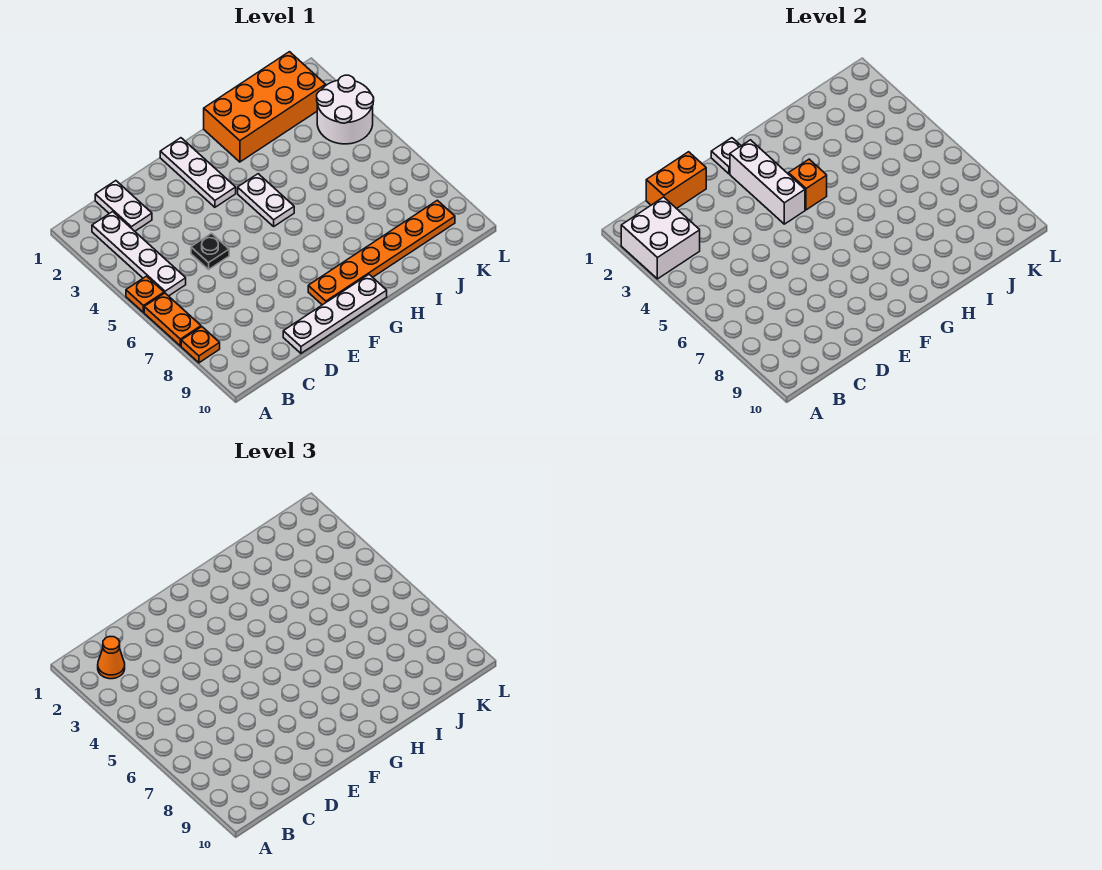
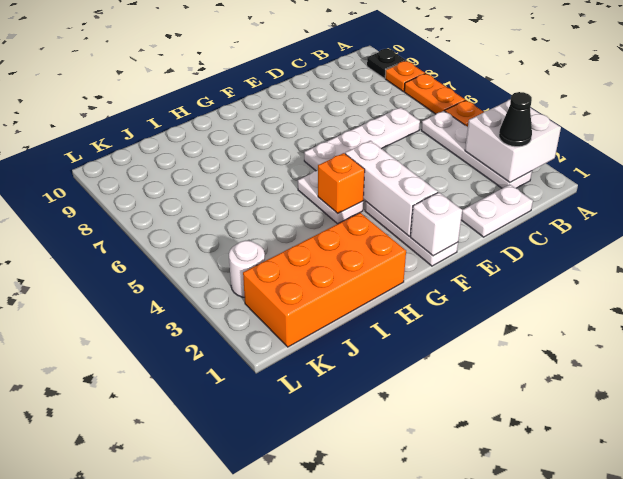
orange 1x1 cone [98,637,125,679] -> black 1x1 cone [499,92,532,147]
white 1x2 plate [95,181,152,231] -> white 1x2 plate turned to [461,184,533,237]
orange 1x2 brick [646,152,706,209] -> none
black 1x1 plate [191,233,229,269] -> black 1x1 plate moved to [367,49,406,78]
white 1x4 plate [283,275,387,353] -> white 1x4 plate moved to [304,107,420,171]
white 1x1 plate [711,138,741,174] -> white 1x1 brick [410,192,462,256]
orange 1x6 plate [308,200,455,305] -> none
white 2x2 round brick [317,75,374,144] -> white 1x1 round brick [229,240,265,297]

